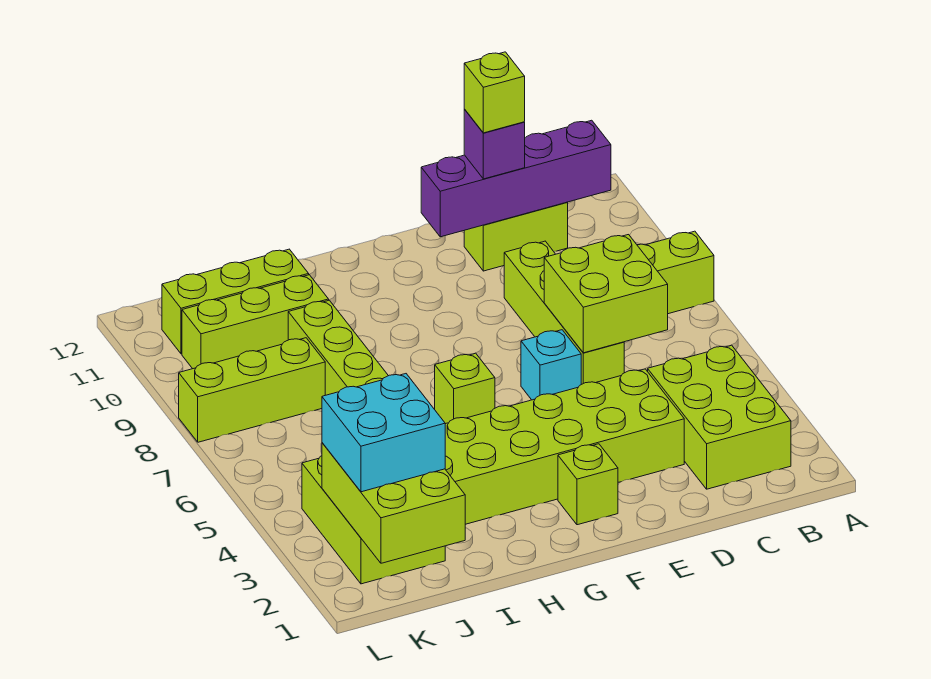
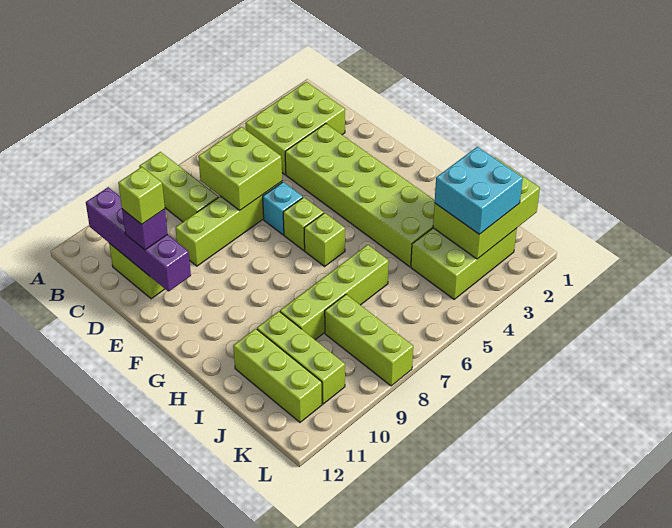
lime 1x1 brick [558,444,618,525] -> lime 1x1 brick moved to [283,197,324,250]

